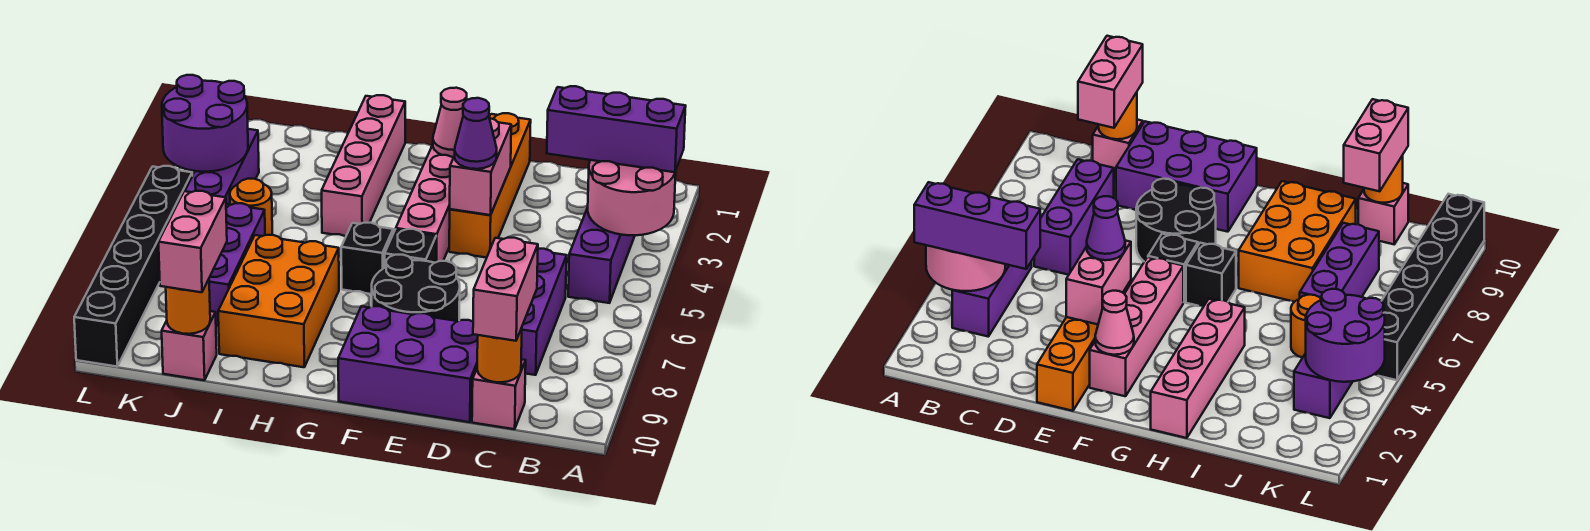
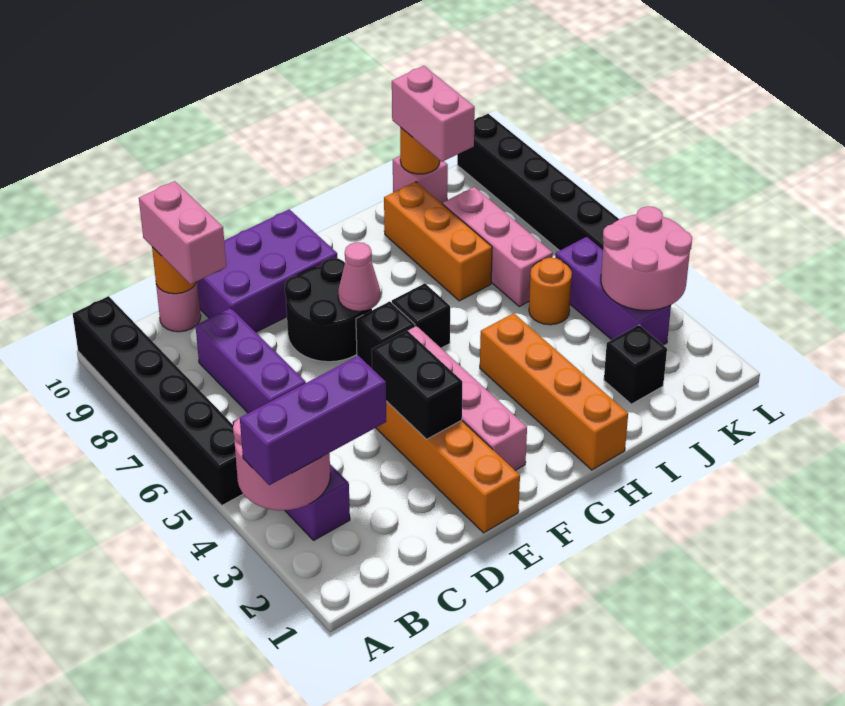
none -> black 1x6 brick [73,296,243,505]
pink 1x1 brick [472,359,526,429] -> pink 1x1 round brick [156,282,201,332]
pink 1x2 brick [450,118,511,215] -> black 1x2 brick [372,331,462,439]
purple 1x1 cone [455,98,497,169] -> none
pink 1x1 cone [433,88,467,157] -> pink 1x1 cone moved to [338,242,380,311]
pink 1x4 brick [322,95,405,236] -> orange 1x4 brick [480,313,628,470]
orange 2x3 brick [218,235,339,367] -> orange 1x3 brick [384,182,492,301]
none -> black 1x1 brick [604,325,667,404]
purple 1x3 brick [209,203,265,326] -> pink 1x3 brick [443,187,553,306]
purple 2x2 round brick [162,75,248,172] -> pink 2x2 round brick [601,206,692,310]

